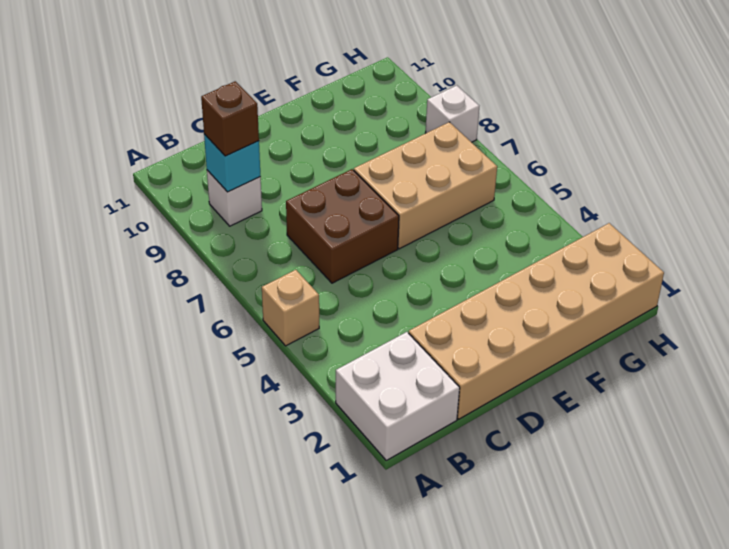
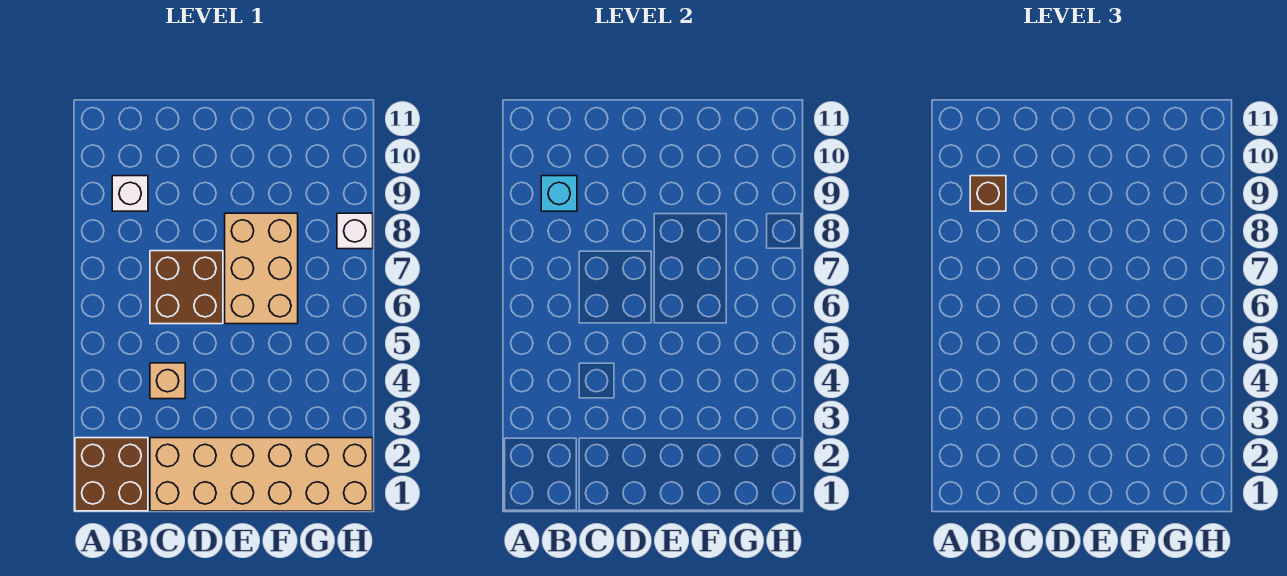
white 2x2 brick [336,332,460,460] -> brown 2x2 brick [75,438,148,511]
tan 1x1 brick [262,270,319,346] -> tan 1x1 brick moved to [150,363,185,399]
tan 2x3 brick [354,122,497,249] -> tan 2x3 brick turned to [225,213,298,324]

